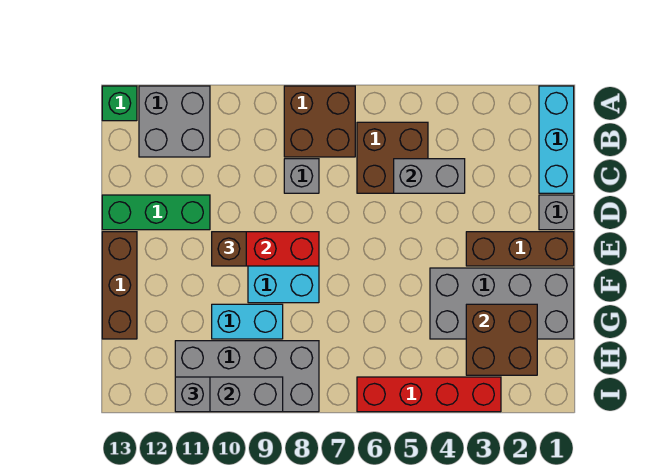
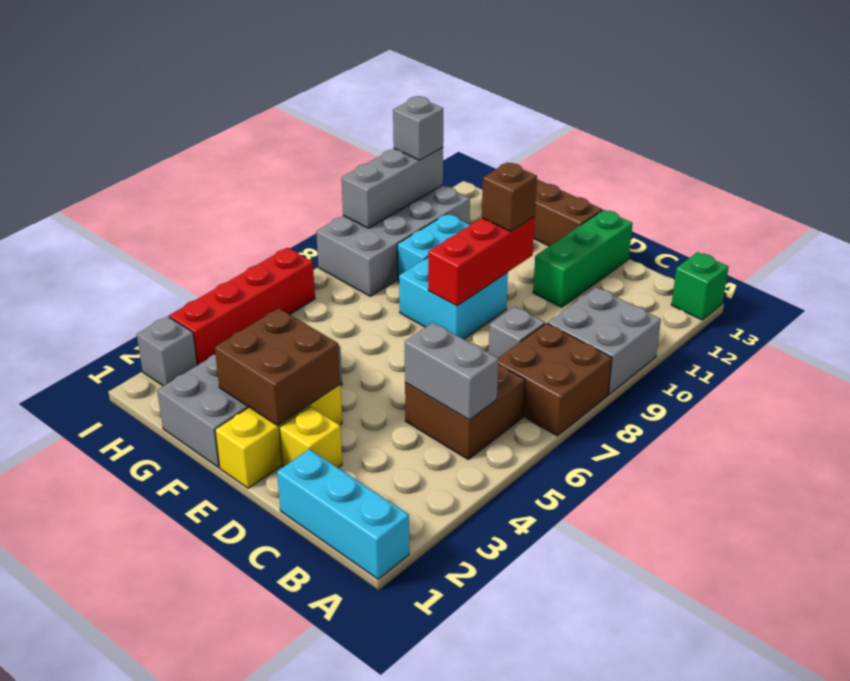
grey 2x2 brick [139,86,210,157] -> grey 2x2 brick moved to [548,287,661,394]
grey 1x2 brick [394,159,465,193] -> grey 1x2 brick turned to [405,323,499,420]
grey 1x1 brick [539,195,574,230] -> grey 1x1 brick moved to [137,316,197,386]
none -> yellow 1x1 brick [279,407,342,468]
brown 1x3 brick [466,232,574,266] -> yellow 1x3 brick [215,385,342,488]
brown 2x2 brick [466,304,537,375] -> brown 2x2 brick moved to [215,308,340,426]

